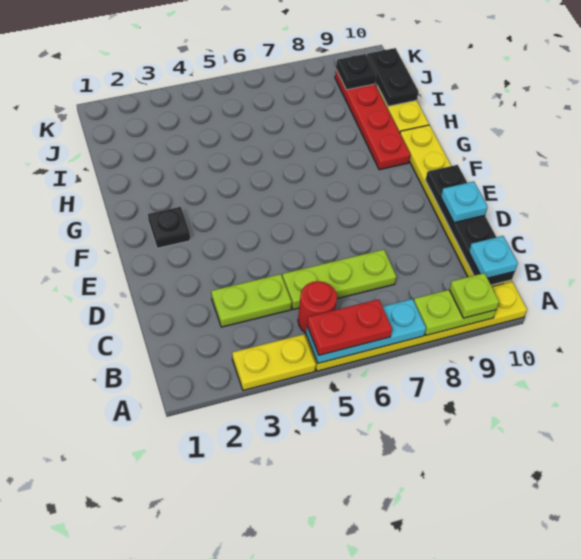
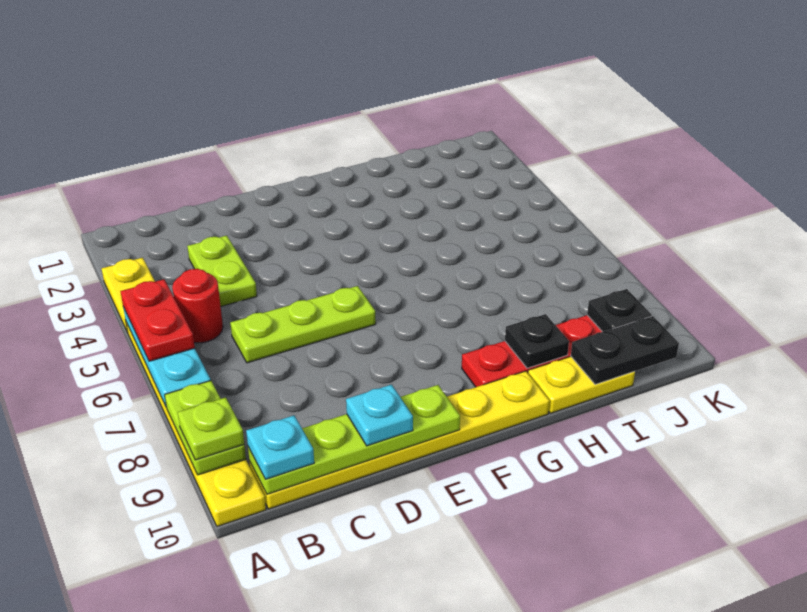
black 1x4 plate [425,165,515,285] -> lime 1x4 plate [248,385,460,494]
lime 1x3 plate [282,249,396,309] -> lime 1x3 plate turned to [230,286,376,363]
black 1x1 plate [148,207,190,248] -> black 1x1 plate moved to [505,314,569,368]

